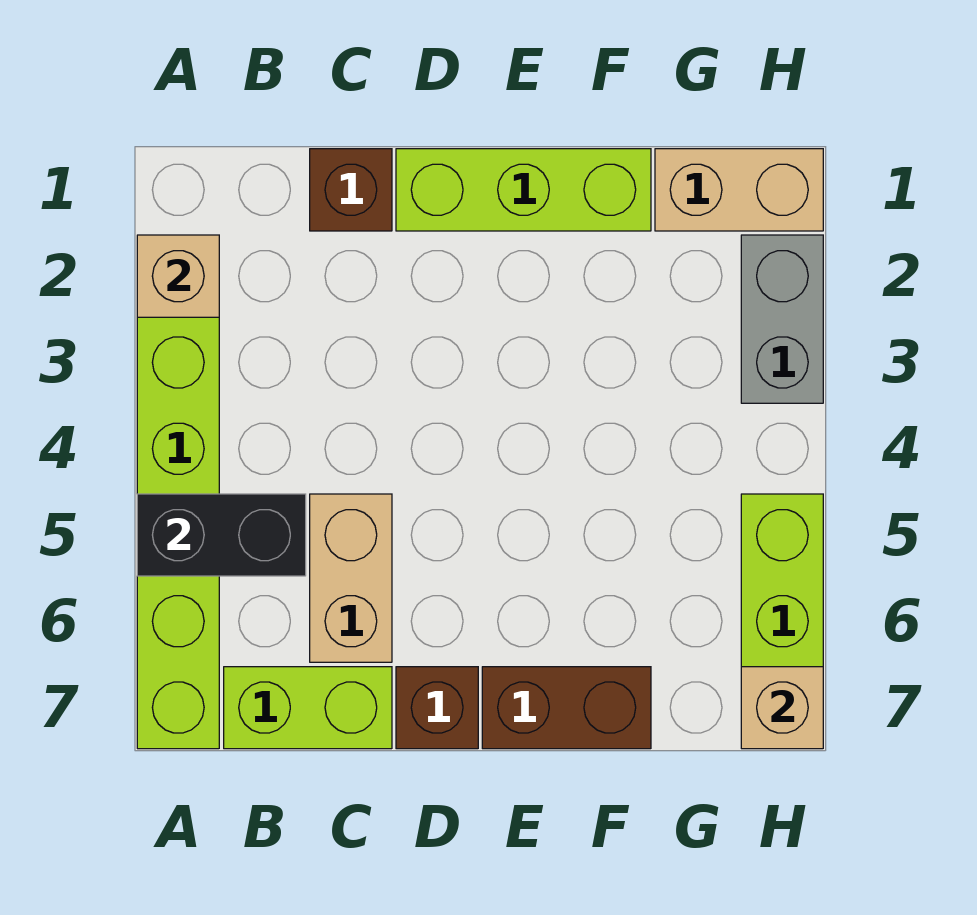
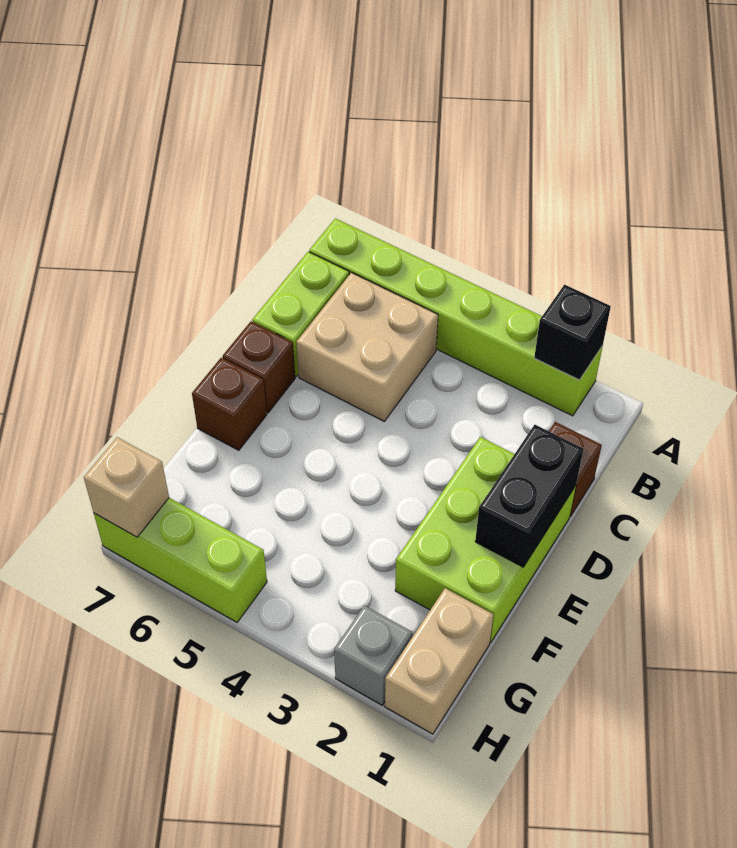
tan 1x1 brick [137,235,219,317] -> black 1x1 brick [534,285,611,380]
black 1x2 brick [137,494,306,576] -> black 1x2 brick moved to [475,425,583,567]
tan 1x2 brick [310,494,392,662] -> tan 2x2 brick [296,273,438,421]
lime 1x3 brick [396,149,651,231] -> lime 2x3 brick [395,437,576,643]
brown 1x2 brick [482,667,651,749] -> brown 1x1 brick [192,358,267,450]
grey 1x2 brick [741,235,823,403] -> grey 1x1 brick [334,605,412,705]

